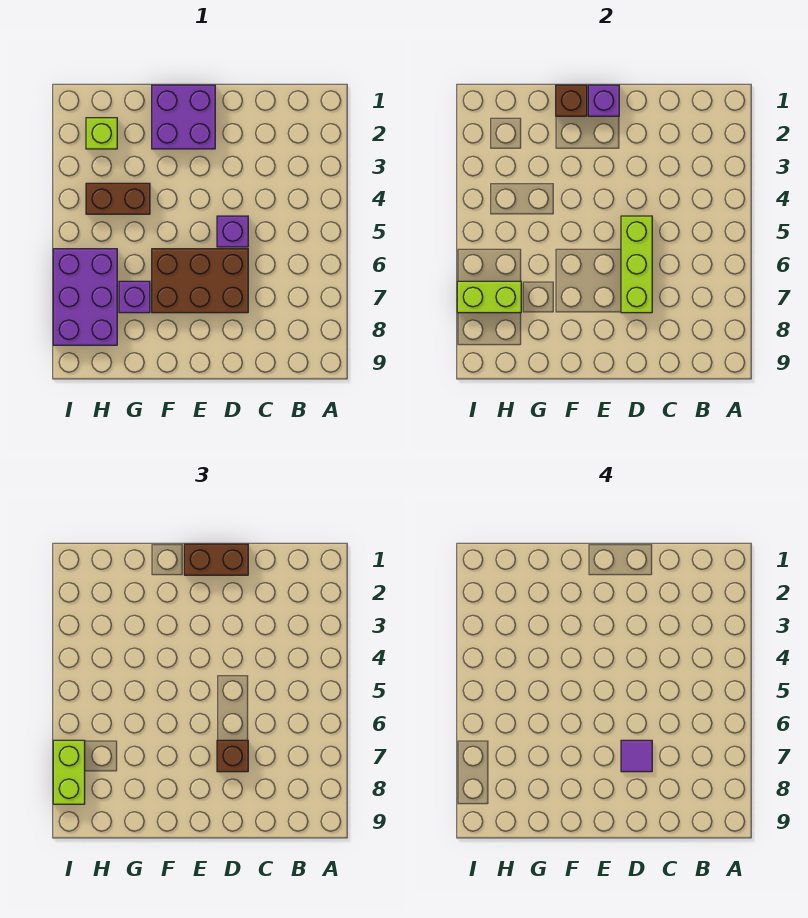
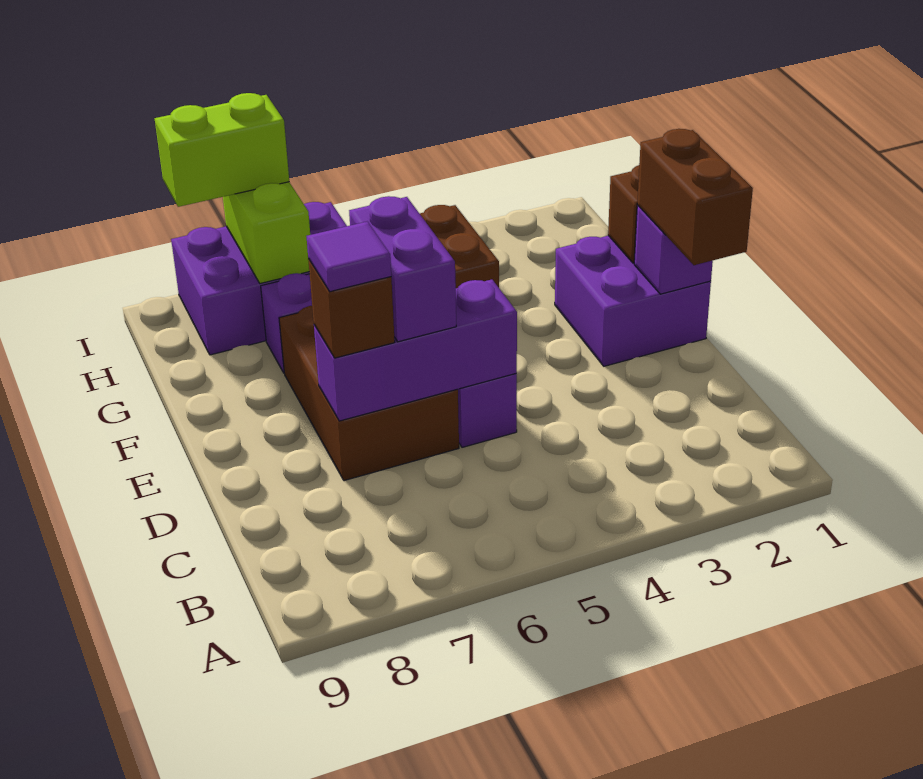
lime 1x3 brick [621,216,652,313] -> purple 1x3 brick [314,279,517,421]
none -> purple 1x2 brick [349,196,456,342]
lime 1x1 brick [86,118,117,149] -> none

